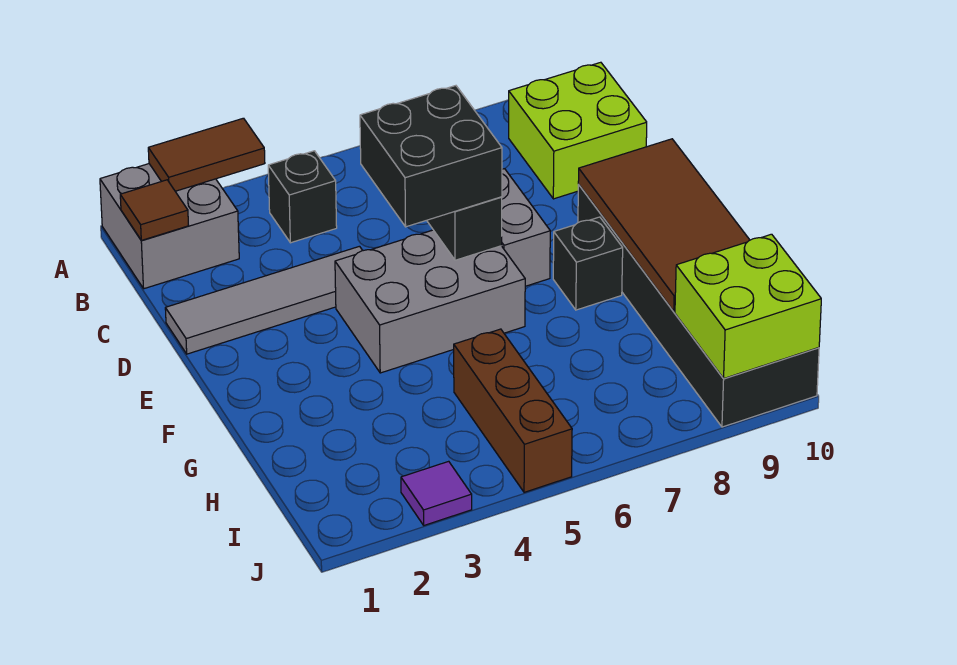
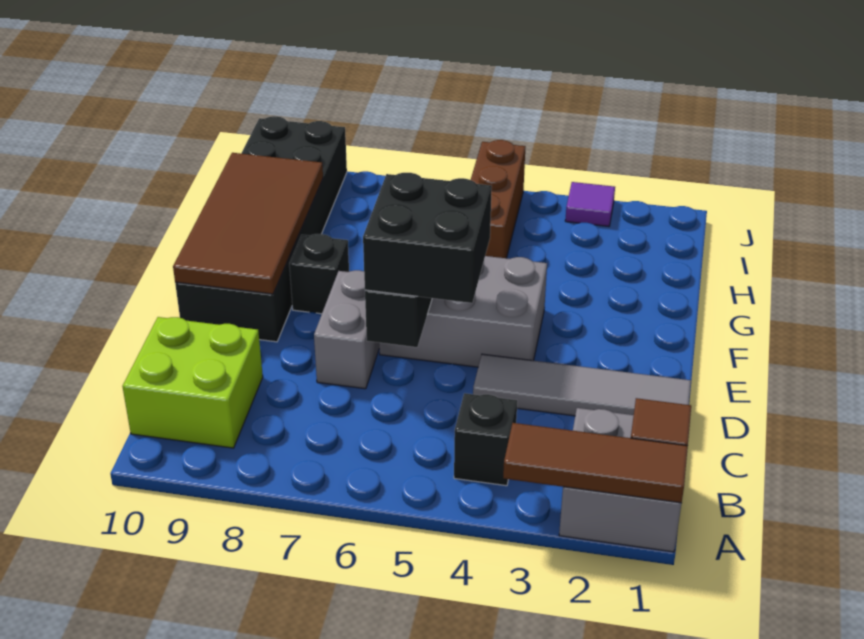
brown 1x2 tile [148,118,265,191] -> brown 1x3 tile [503,423,688,503]
lime 2x2 brick [675,234,821,378] -> none

